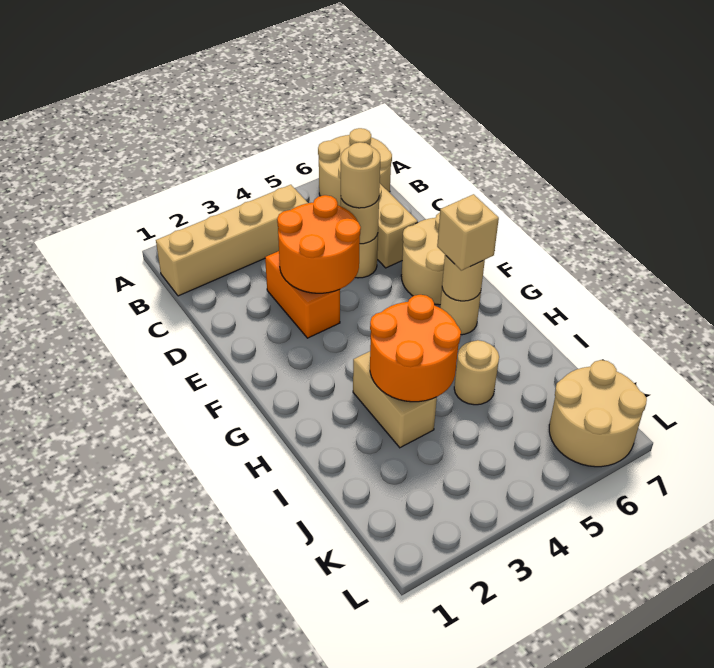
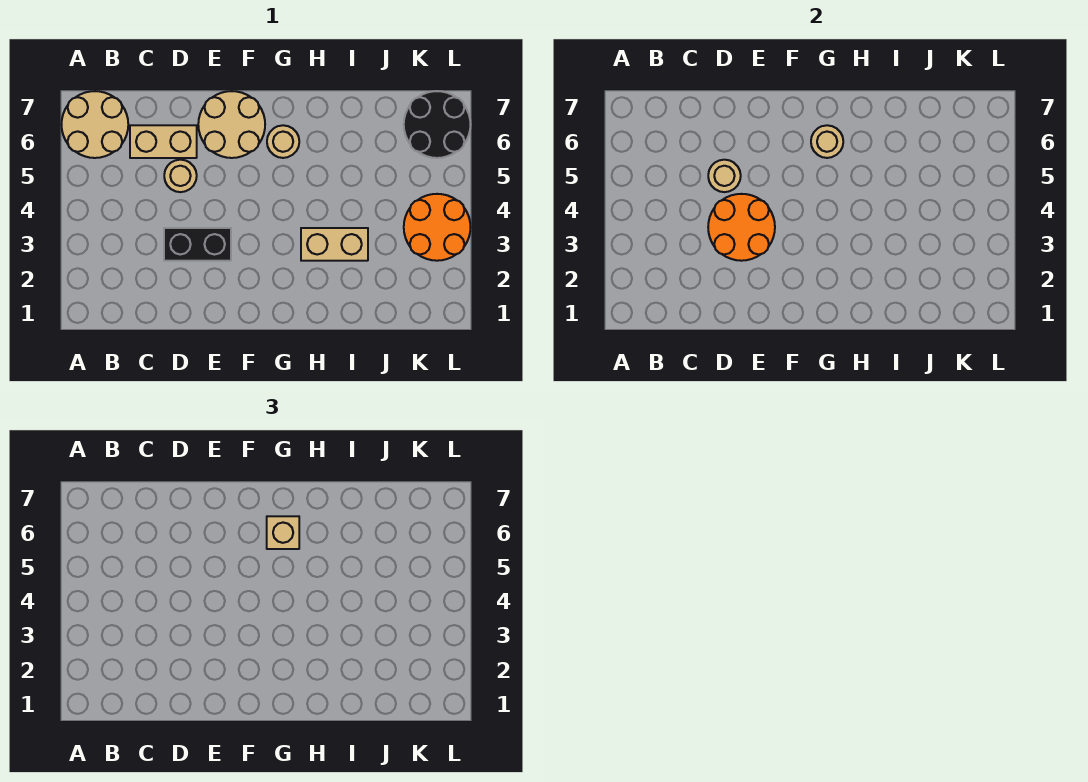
tan 1x4 brick [156,185,308,296] -> none
orange 1x2 brick [265,251,340,338] -> black 1x2 brick [164,228,231,261]
tan 1x1 round brick [341,142,380,208] -> none
orange 2x2 round brick [370,295,461,402] -> orange 2x2 round brick moved to [404,194,470,261]
tan 1x1 round brick [454,340,499,405] -> none
tan 2x2 round brick [549,360,647,467] -> black 2x2 round brick [404,91,470,158]

